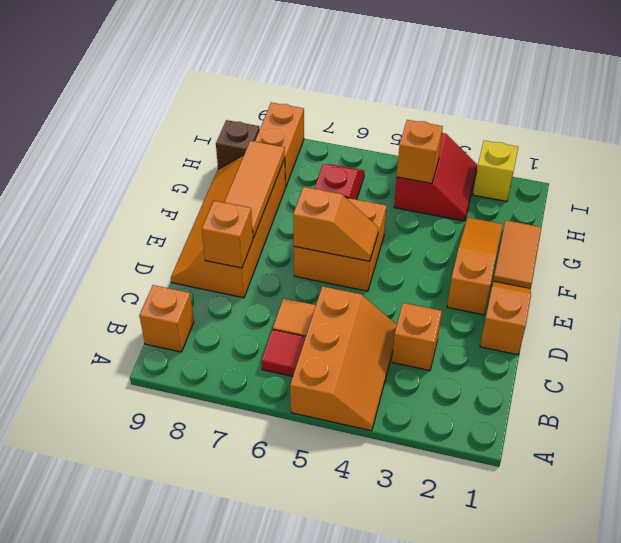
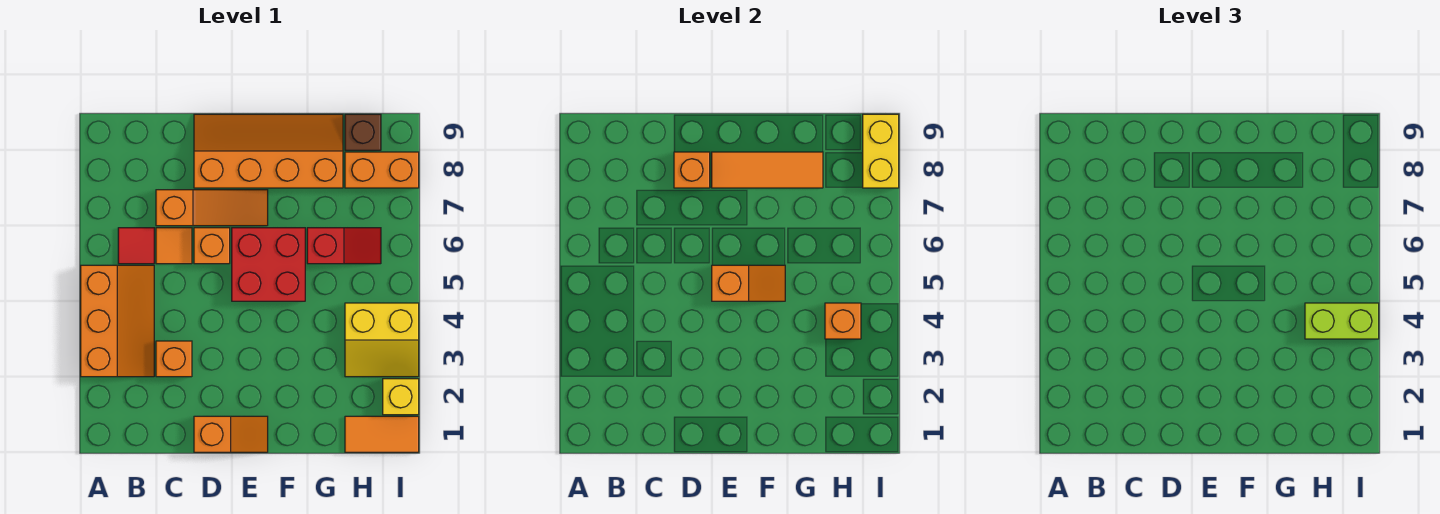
orange 2x3 slope [290,286,397,431] -> orange 2x3 slope turned to [81,265,154,377]
orange 1x1 brick [139,285,194,352] -> orange 1x1 brick moved to [194,228,230,264]
orange 1x3 slope [447,218,503,315] -> orange 1x3 slope moved to [156,190,268,226]
orange 2x2 brick [294,198,386,291] -> red 2x2 brick [232,228,305,301]
orange 1x2 slope [293,187,378,261] -> orange 1x2 slope turned to [712,265,785,301]
orange 1x2 tile [493,220,541,289] -> orange 1x2 tile moved to [345,416,419,452]
red 2x2 slope [394,133,478,221] -> yellow 2x2 slope [345,303,419,377]
none -> lime 1x2 brick [1305,303,1379,339]
none -> yellow 1x2 brick [863,114,899,188]

